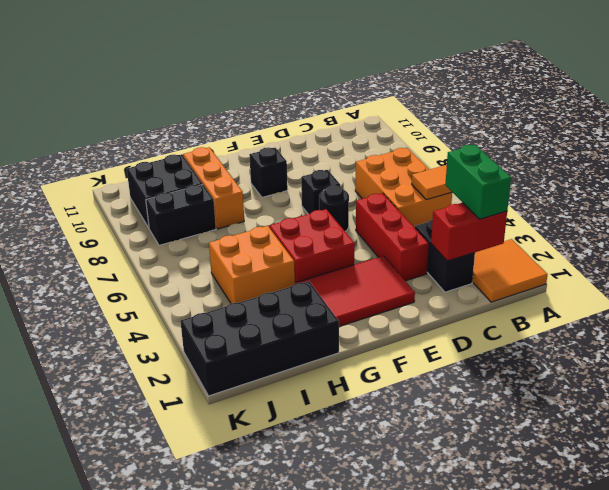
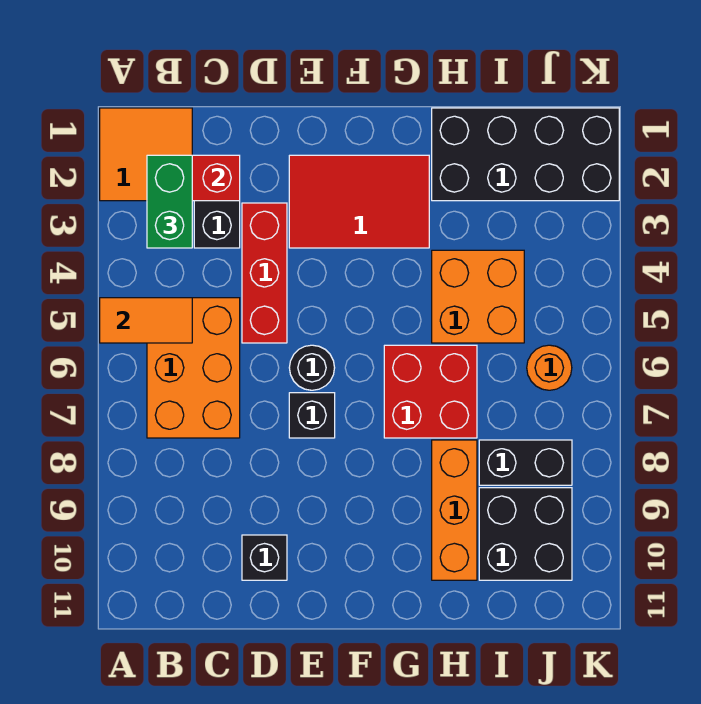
red 2x2 brick [269,209,355,284] -> red 2x2 brick moved to [384,345,477,438]
black 1x1 brick [249,147,288,197] -> black 1x1 brick moved to [242,535,287,580]
none -> orange 1x1 round brick [527,345,572,390]

